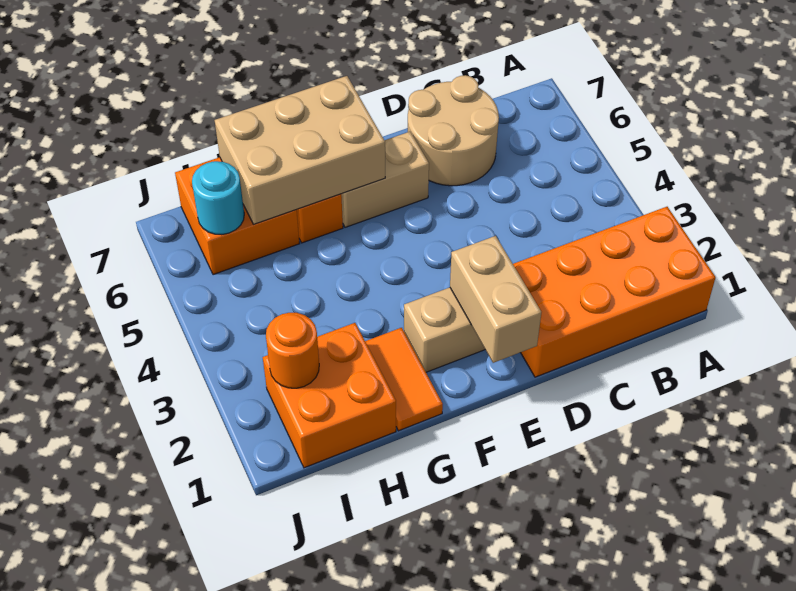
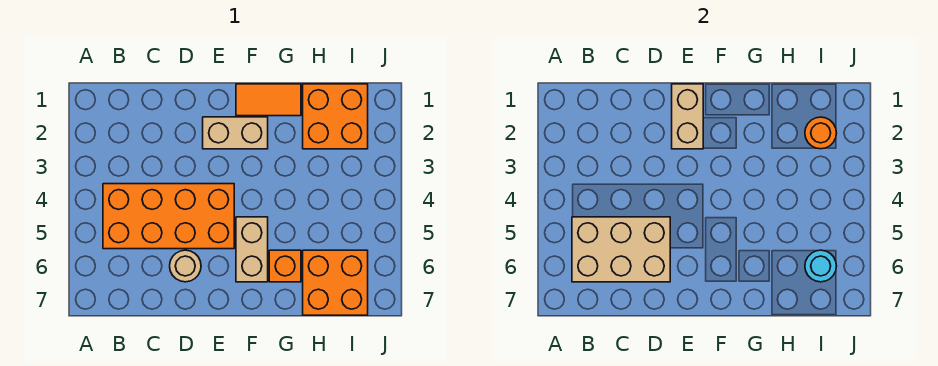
orange 2x4 brick [513,207,715,377] -> orange 2x4 brick moved to [103,184,234,249]
tan 2x2 round brick [408,75,499,186] -> tan 1x1 round brick [170,250,201,282]
tan 1x2 brick [341,132,429,227] -> tan 1x2 brick turned to [236,217,268,282]
tan 2x3 brick [215,76,385,224] -> tan 2x3 brick moved to [572,217,670,282]
orange 1x2 tile [365,328,443,431] -> orange 1x2 tile turned to [236,84,301,116]

